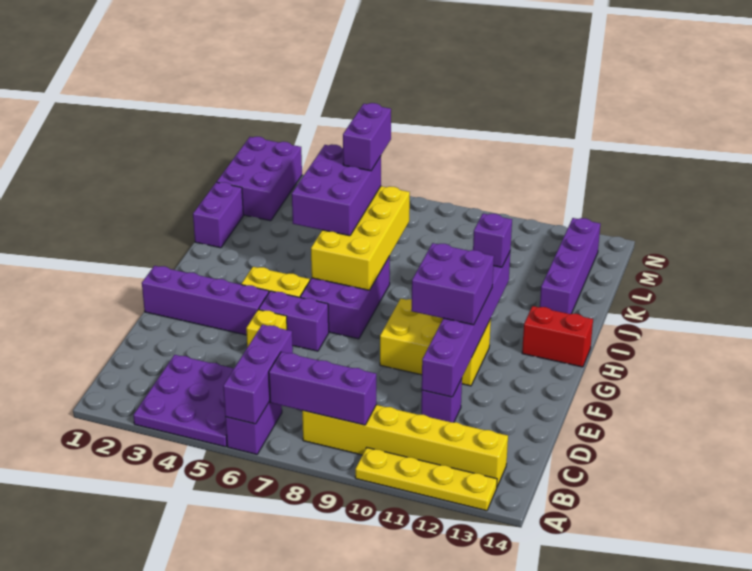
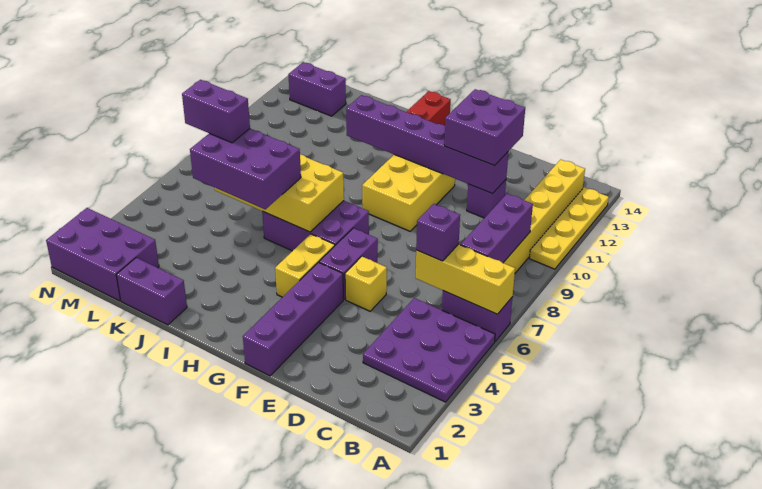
purple 1x3 brick [223,324,293,424] -> yellow 1x3 brick [416,244,515,314]
purple 2x2 brick [411,243,494,325] -> purple 2x2 brick moved to [444,89,525,166]
purple 1x1 brick [473,214,512,267] -> purple 1x1 brick moved to [416,204,460,261]
purple 1x4 brick [540,218,600,314] -> purple 1x2 brick [288,62,346,116]

